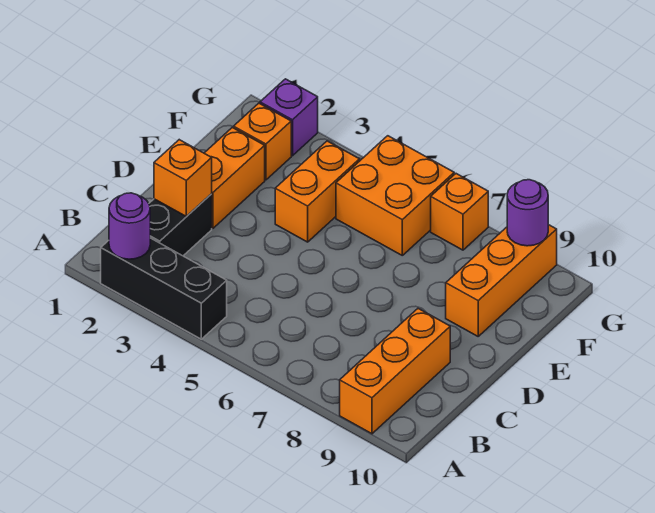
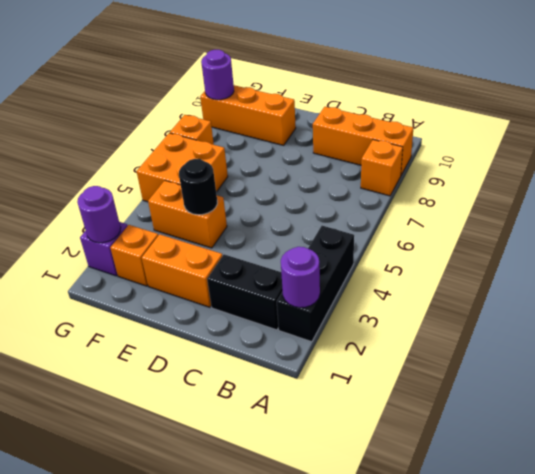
orange 1x1 brick [154,140,212,217] -> orange 1x1 brick moved to [361,140,403,196]
none -> black 1x1 round brick [179,159,217,215]
none -> purple 1x1 round brick [77,186,121,243]

